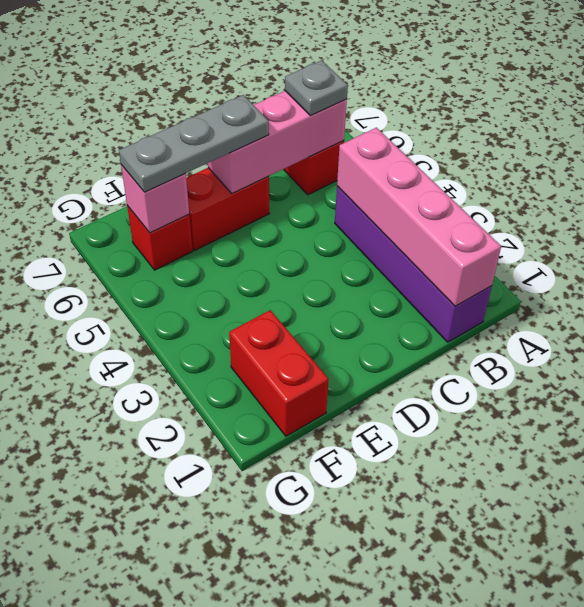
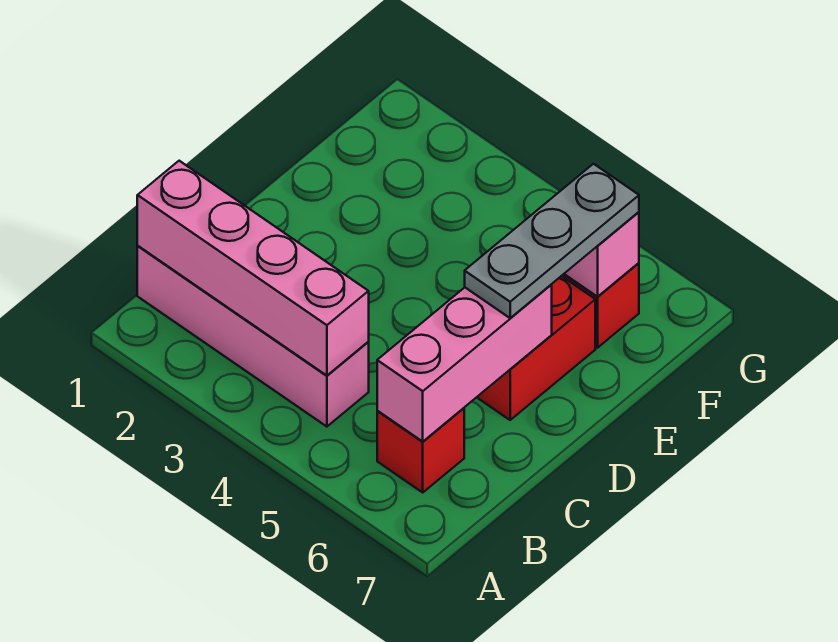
purple 1x4 brick [335,186,492,342] -> pink 1x4 brick [137,246,369,427]
grey 1x1 plate [285,60,348,115] -> none
red 1x2 brick [229,310,328,436] -> none

